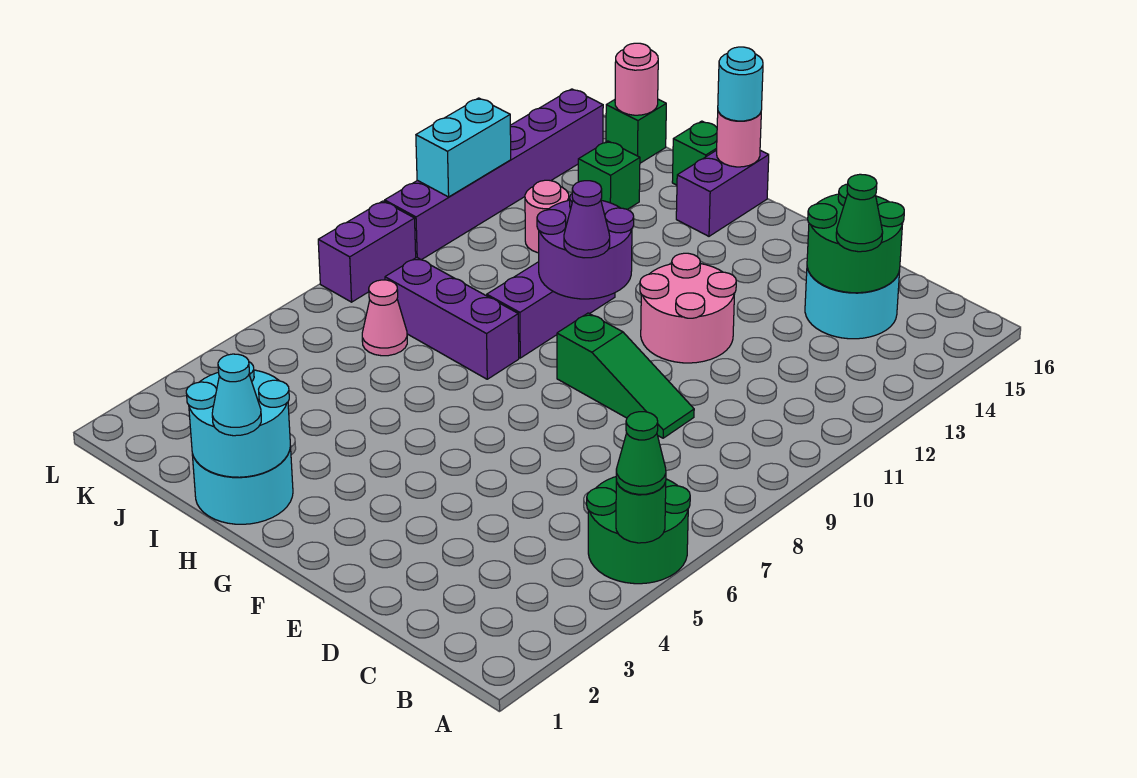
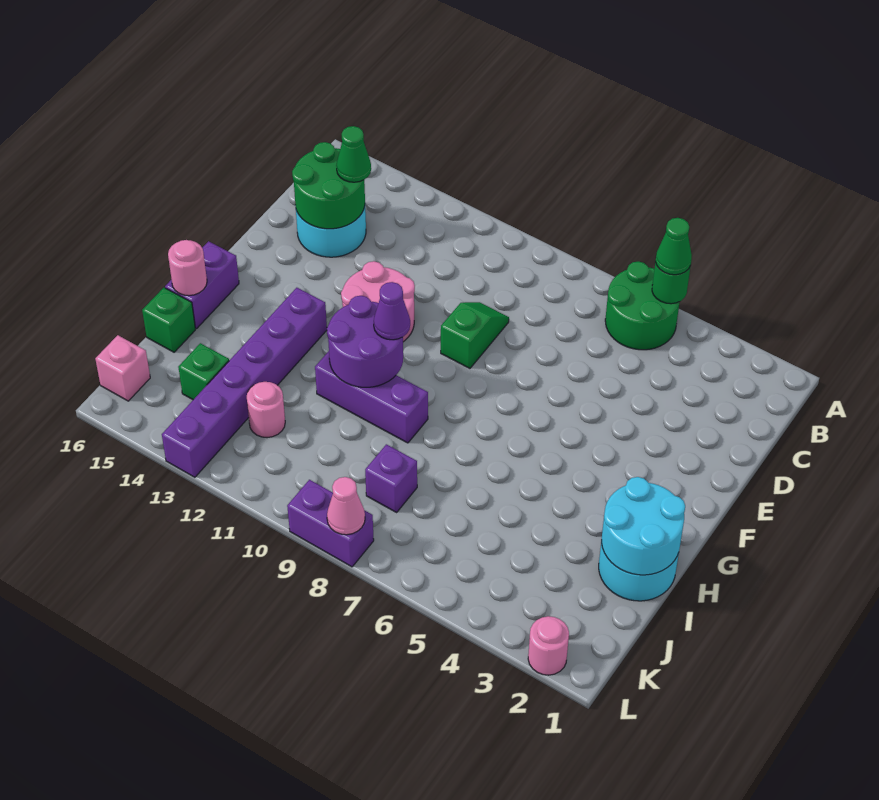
green 1x3 slope [557,313,694,438] -> green 1x2 slope [441,302,509,368]
cyan 1x1 cone [212,354,261,436] -> none
purple 1x3 brick [385,257,519,379] -> purple 1x1 brick [365,444,417,512]
purple 1x2 brick [676,150,769,236] -> purple 1x2 brick turned to [165,241,239,329]
cyan 1x1 round brick [718,47,763,121] -> none
pink 1x1 cone [362,280,407,356] -> pink 1x1 cone moved to [327,477,365,535]
green 1x1 brick [606,99,666,163] -> pink 1x1 brick [95,335,150,401]
pink 1x1 round brick [615,43,658,115] -> pink 1x1 round brick moved to [528,616,569,675]
purple 1x6 brick [385,89,603,260] -> purple 1x6 brick turned to [162,288,327,477]
cyan 1x2 brick [416,98,511,197] -> none

